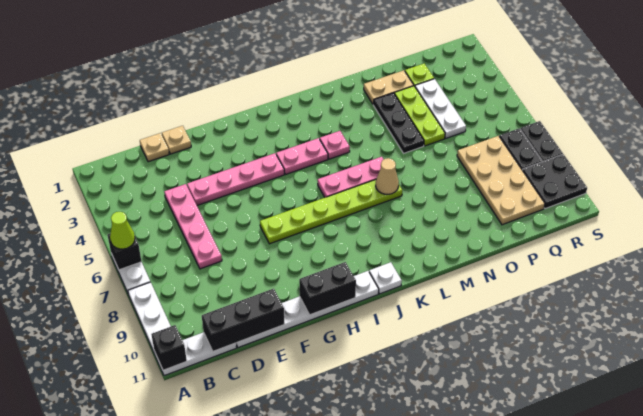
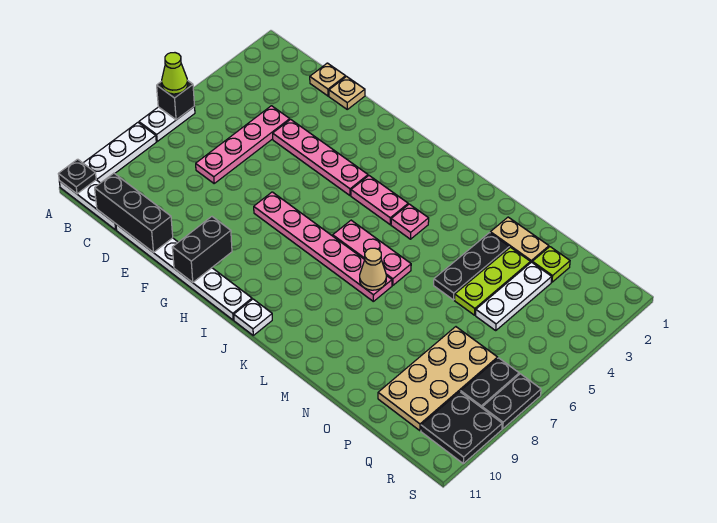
black 1x1 brick [151,325,187,370] -> black 1x1 plate [59,159,96,194]
lime 1x6 plate [260,180,402,244] -> pink 1x6 plate [254,192,392,301]
black 1x2 brick [299,262,356,315] -> black 1x2 brick turned to [172,217,232,282]

